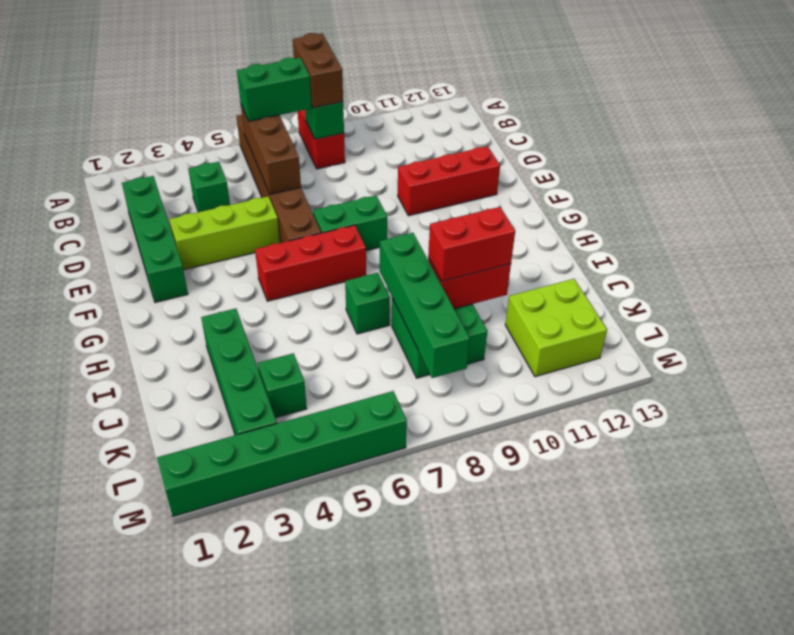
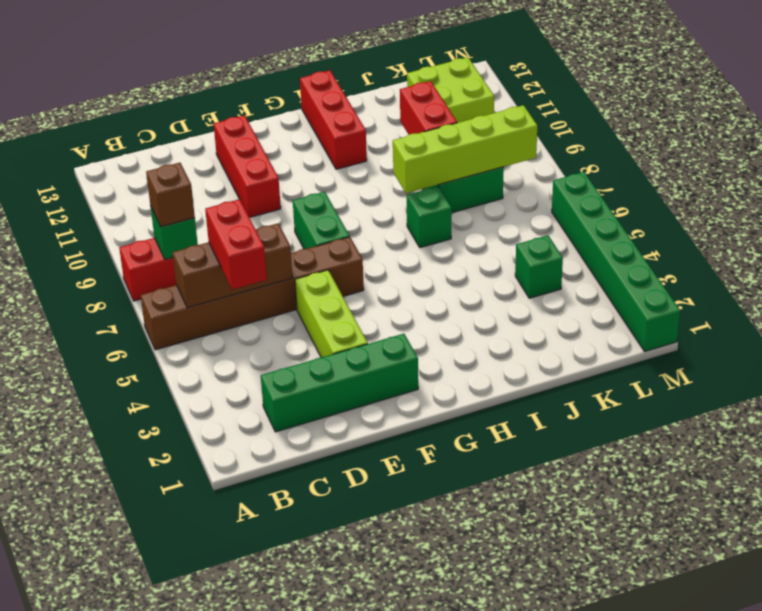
brown 1x2 brick [293,33,343,108] -> brown 1x1 brick [146,163,195,227]
green 1x2 brick [237,58,312,121] -> none
green 1x1 brick [188,162,230,212] -> none
red 1x3 brick [255,225,366,301] -> red 1x3 brick moved to [300,70,367,169]
green 1x4 brick [201,308,277,435] -> none
green 1x4 brick [380,233,470,378] -> lime 1x4 brick [393,105,537,193]
red 1x2 brick [428,207,515,281] -> red 1x2 brick moved to [205,199,267,289]

